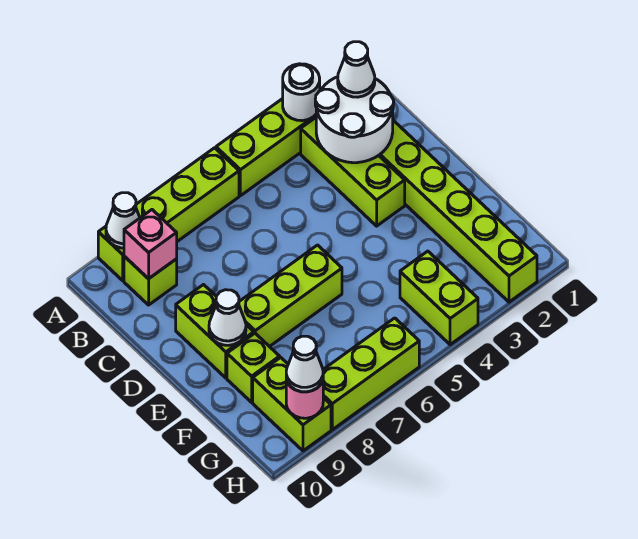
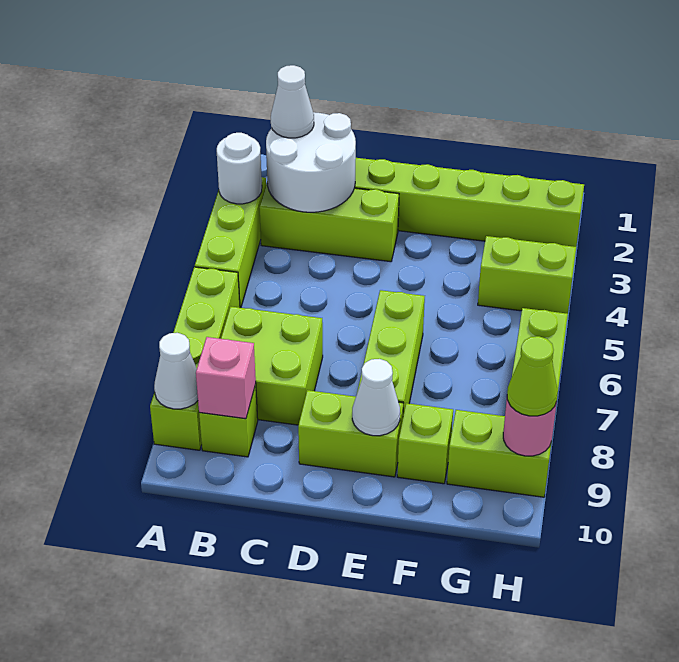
none -> lime 2x2 brick [221,307,323,425]
white 1x1 cone [286,336,323,392] -> lime 1x1 cone [507,336,558,416]

